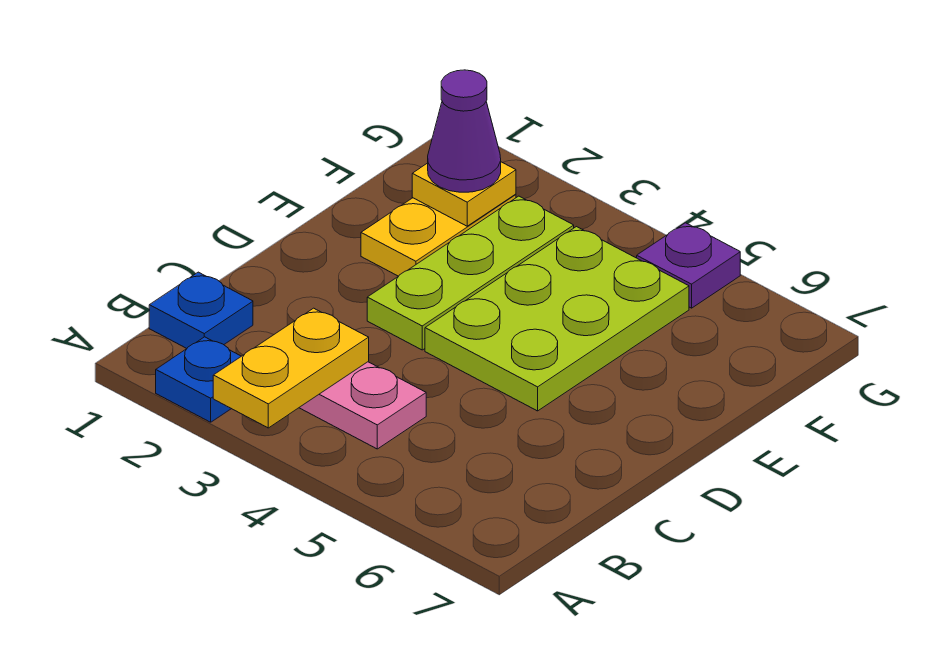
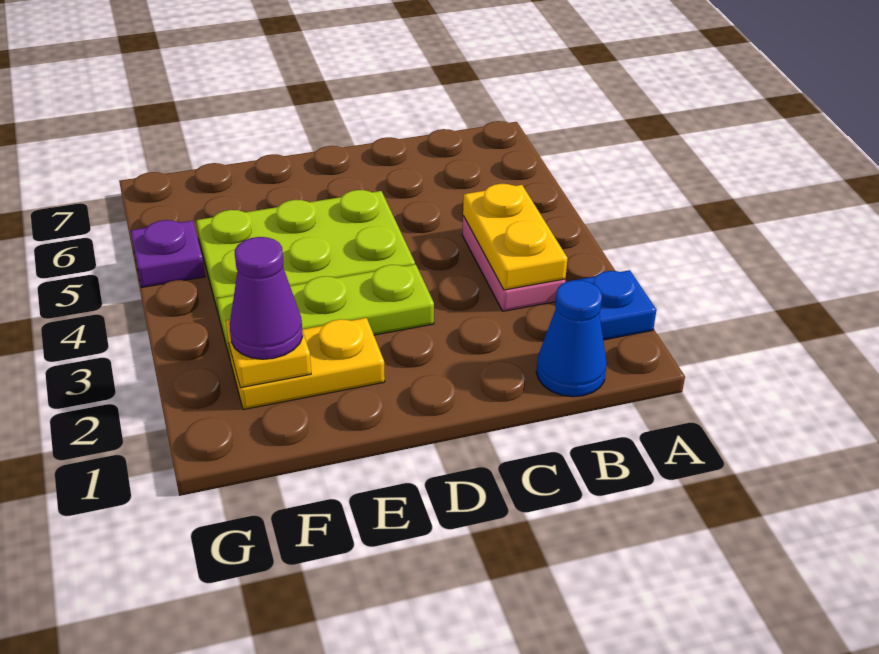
yellow 1x2 plate [213,308,369,428] -> yellow 1x2 plate turned to [463,184,568,290]
blue 1x1 plate [149,272,253,348] -> blue 1x1 cone [536,280,607,397]

